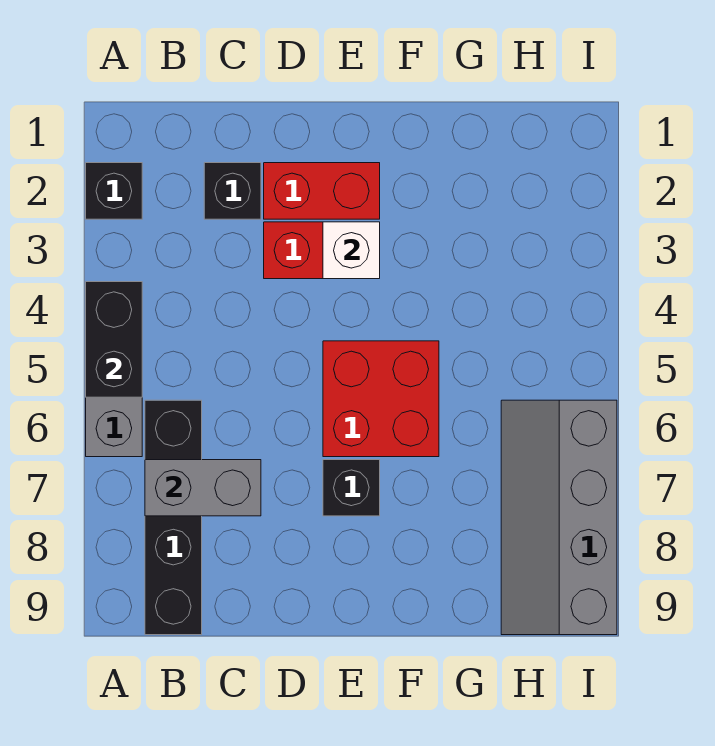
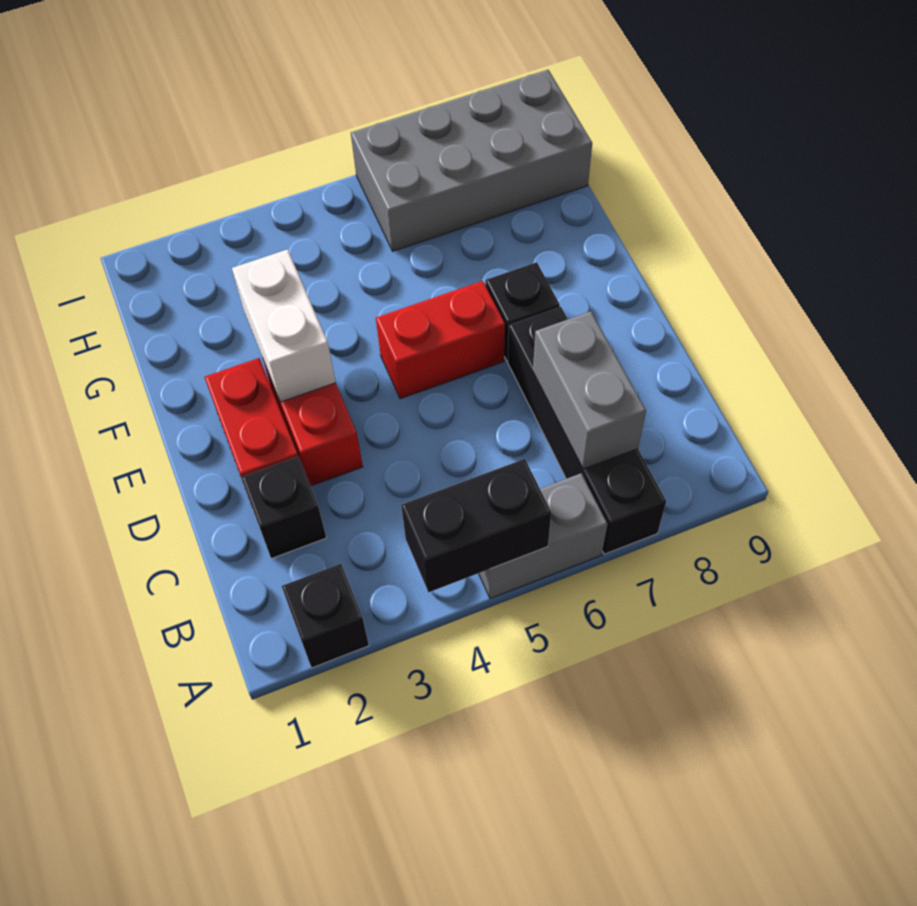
black 1x4 brick [145,400,202,635] -> black 1x4 brick turned to [508,307,666,554]
white 1x1 brick [323,222,380,279] -> white 1x2 brick [232,249,336,402]
red 2x2 brick [323,341,439,457] -> red 1x2 brick [376,281,505,399]
grey 2x4 slope [501,400,617,635] -> grey 2x4 brick [351,70,592,251]

